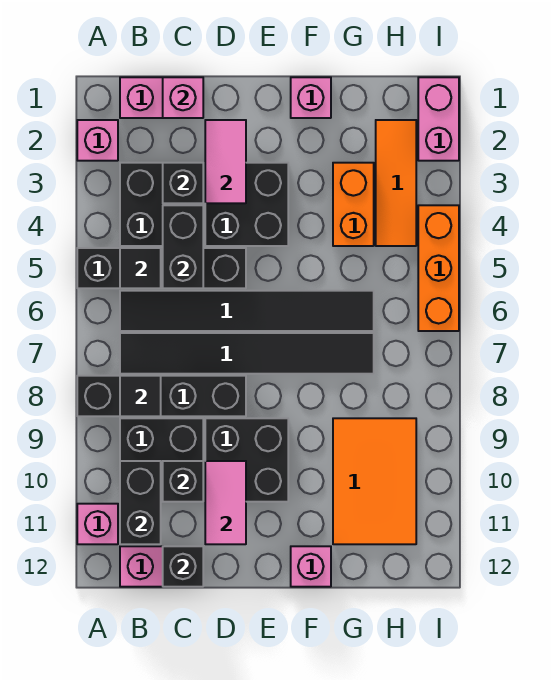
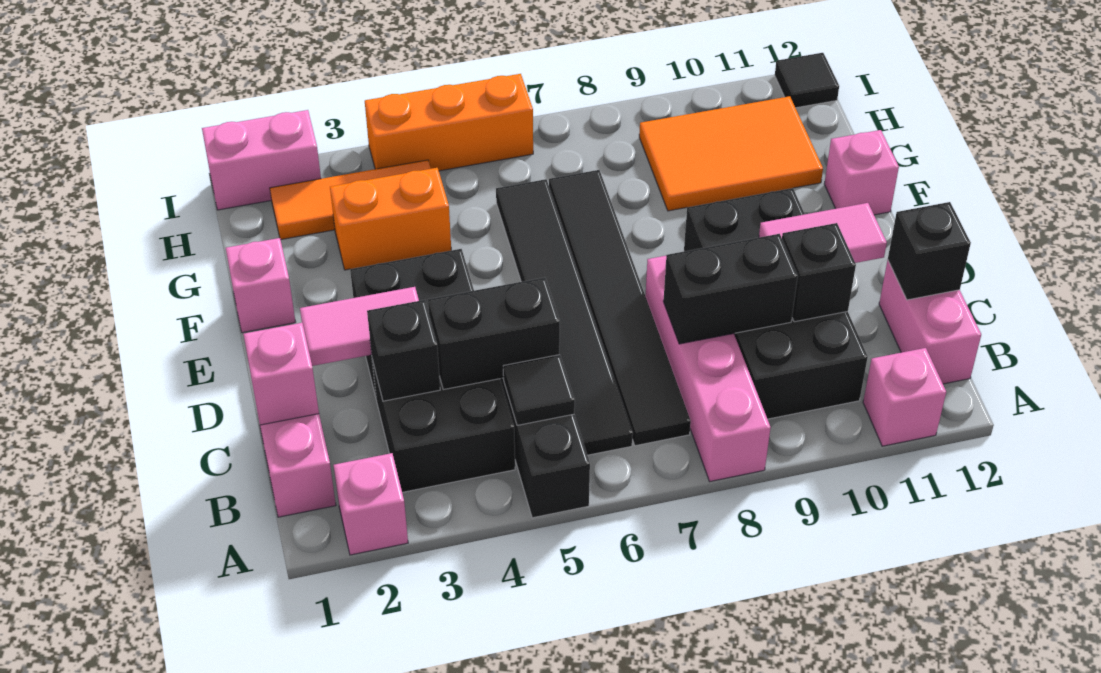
black 1x4 brick [77,376,246,416] -> pink 1x4 brick [645,256,771,481]
black 1x1 tile [120,376,161,416] -> black 1x1 tile moved to [775,53,839,108]
black 1x2 brick [120,461,161,544] -> black 1x2 brick moved to [663,234,798,344]

